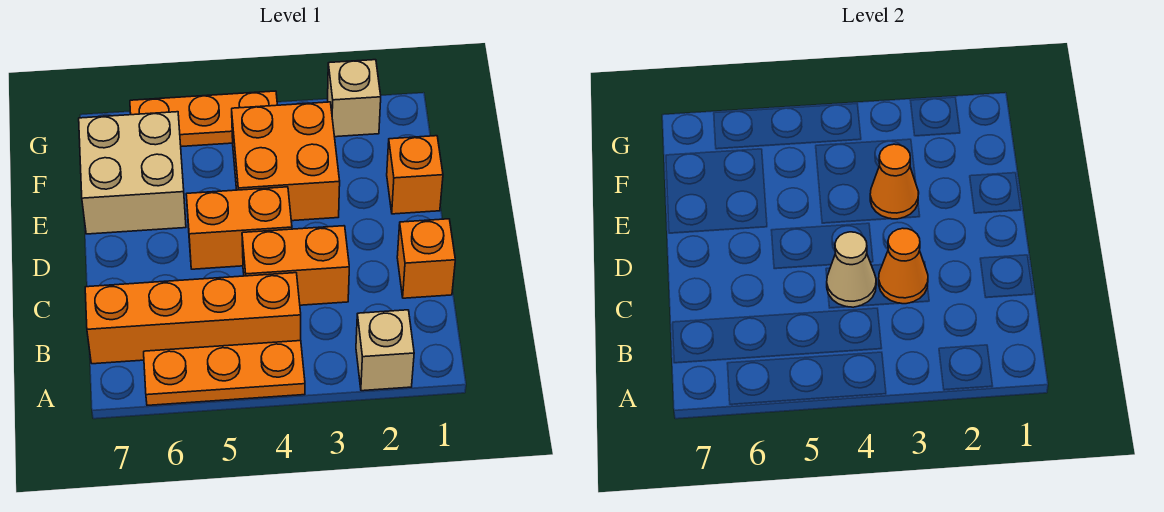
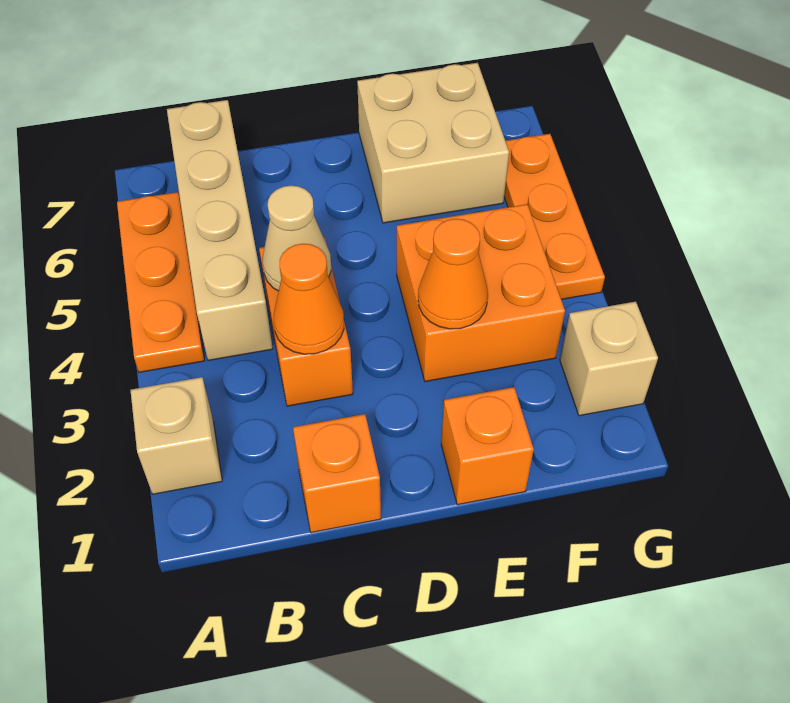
orange 1x4 brick [85,273,301,364] -> tan 1x4 brick [167,100,273,360]
orange 1x2 brick [186,187,292,269] -> none

